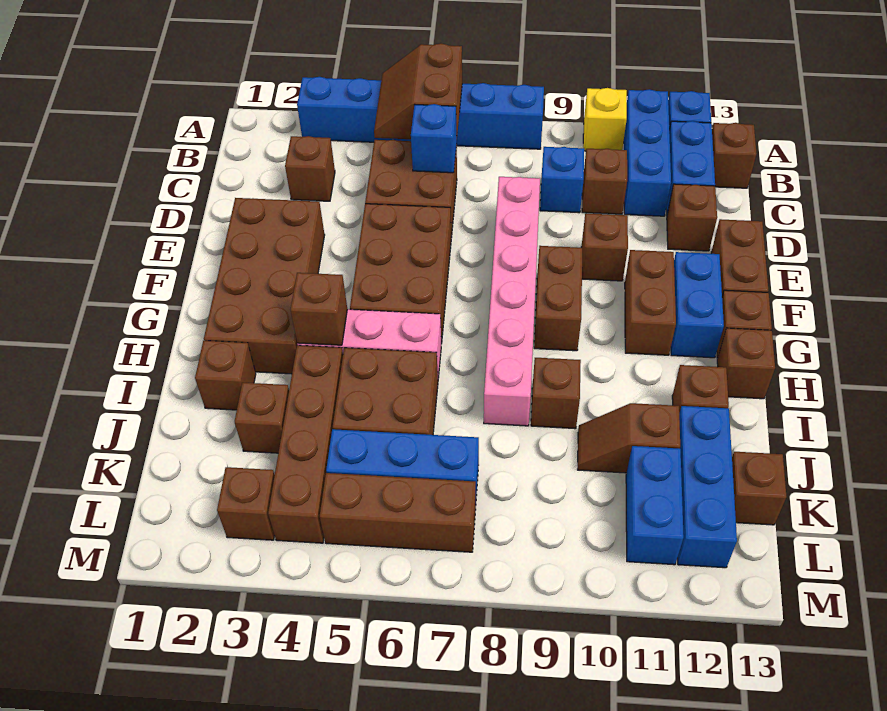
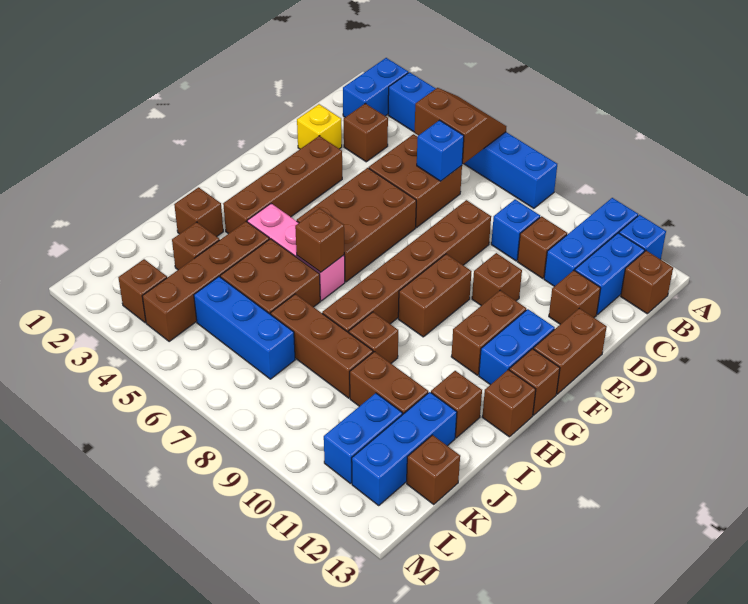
none -> blue 1x2 brick [343,58,408,117]
brown 2x2 slope [374,43,462,139] -> brown 2x2 slope turned to [415,88,506,164]
yellow 1x1 brick [583,88,627,151] -> yellow 1x1 brick moved to [297,104,342,149]
pink 1x6 brick [484,177,540,426] -> brown 1x6 brick [322,200,491,333]
brown 2x4 brick [204,198,325,374] -> brown 1x4 brick [223,136,342,234]
brown 1x1 brick [291,273,347,345] -> brown 1x1 brick moved to [295,208,344,272]
brown 1x2 slope [578,403,680,473] -> brown 1x2 brick [350,352,428,414]
brown 1x3 brick [320,473,476,552] -> brown 1x3 brick moved to [271,294,373,398]

